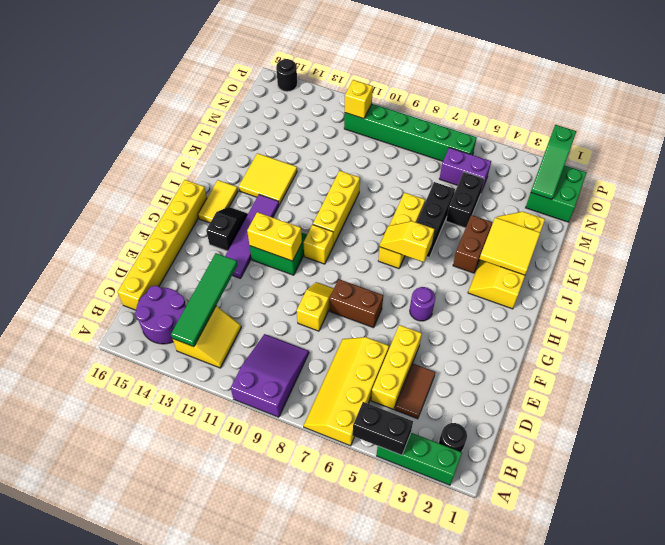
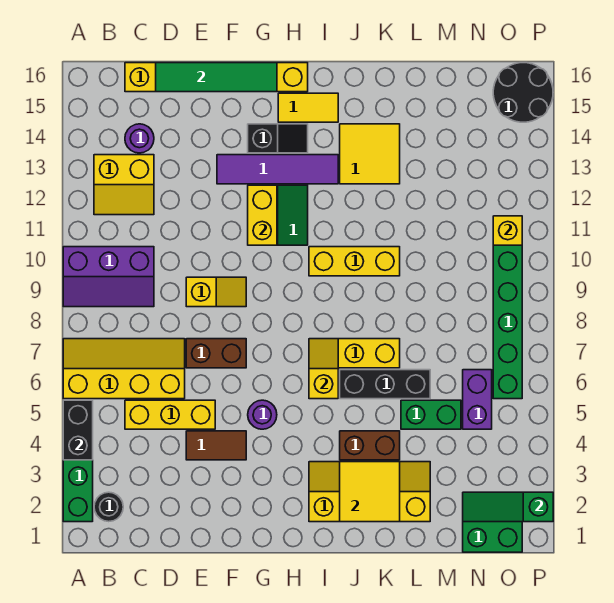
purple 2x3 slope [231,334,309,417] -> purple 2x3 slope turned to [63,247,154,307]
green 1x4 tile [171,253,238,347] -> green 1x4 tile moved to [156,63,277,92]
purple 2x2 round brick [135,286,186,344] -> purple 1x1 round brick [125,124,154,153]
brown 1x2 tile [395,364,435,419] -> brown 1x2 tile moved to [186,431,246,460]
brown 1x2 brick [329,279,383,328] -> brown 1x2 brick turned to [186,339,246,368]
yellow 1x1 brick [304,225,333,264] -> none
black 1x2 brick [446,172,484,228] -> green 1x2 brick [401,400,461,429]
black 1x1 round brick [276,59,297,92] -> black 2x2 round brick [493,63,553,122]

